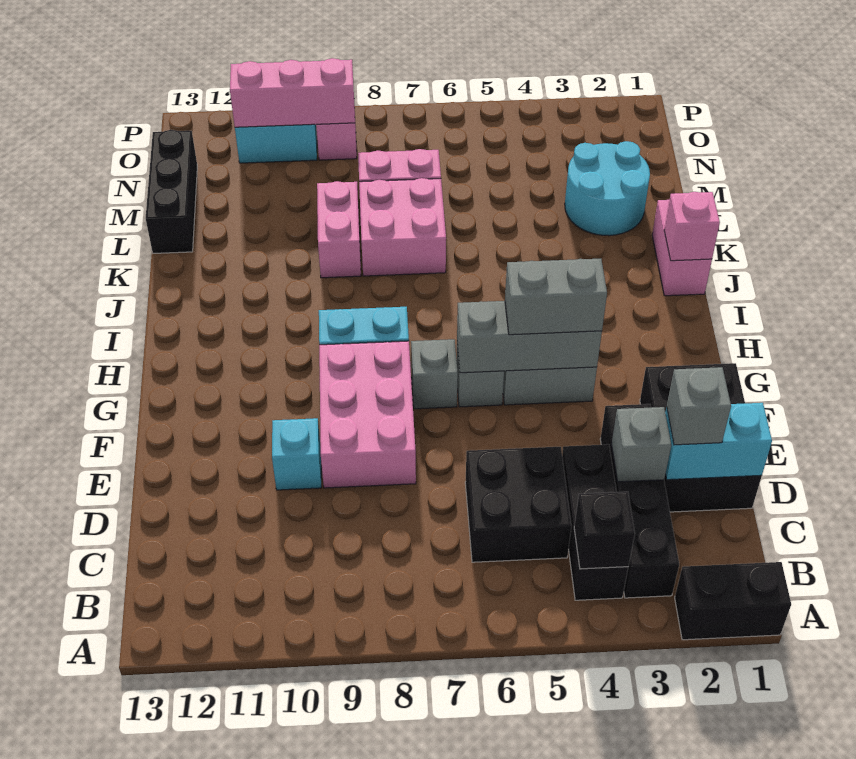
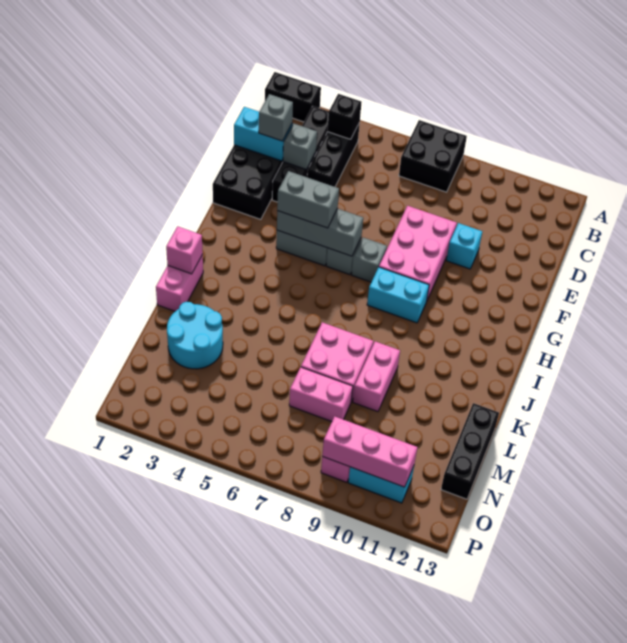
black 2x2 brick [465,447,571,562] -> black 2x2 brick moved to [399,120,467,192]

